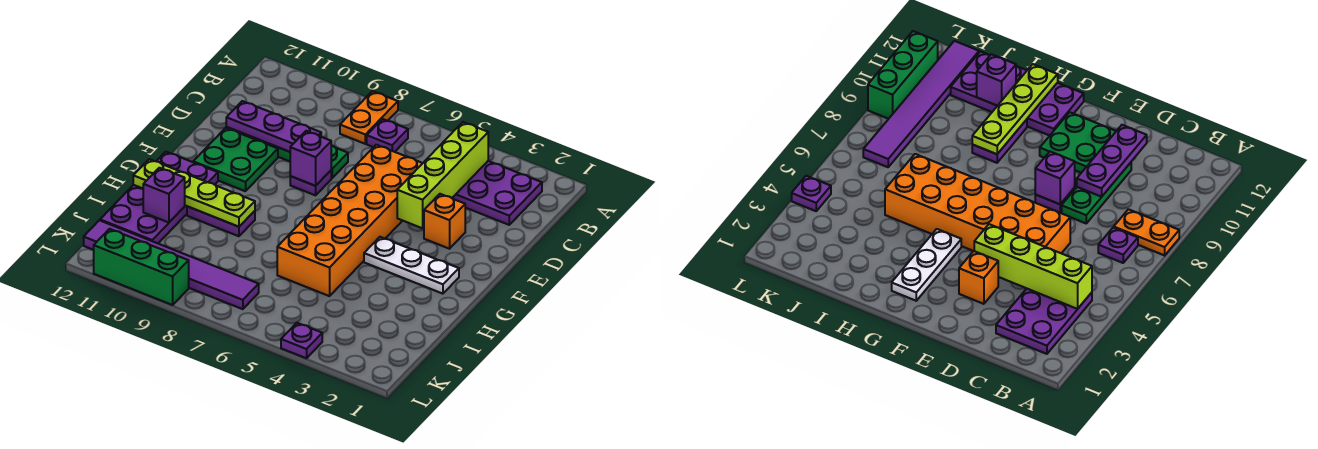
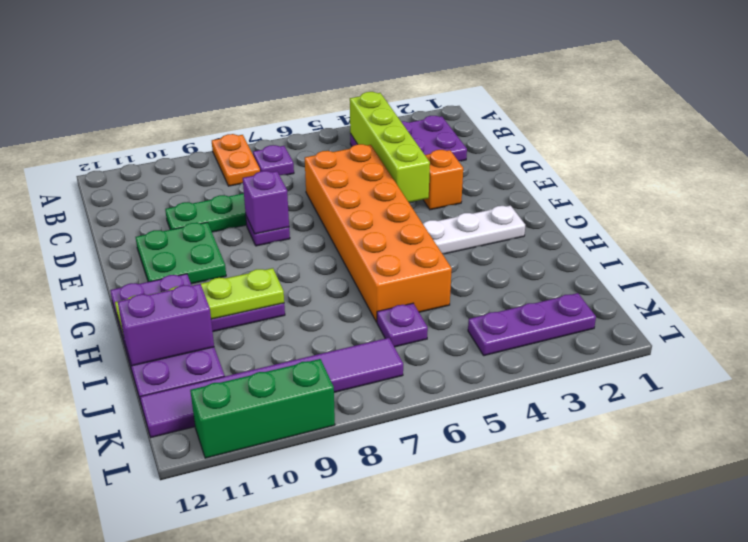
purple 1x3 plate [226,101,321,152] -> purple 1x3 plate moved to [468,293,596,356]
purple 1x1 brick [143,168,185,223] -> purple 1x2 brick [118,284,214,366]
purple 1x1 plate [281,323,322,358] -> purple 1x1 plate moved to [377,303,428,347]

